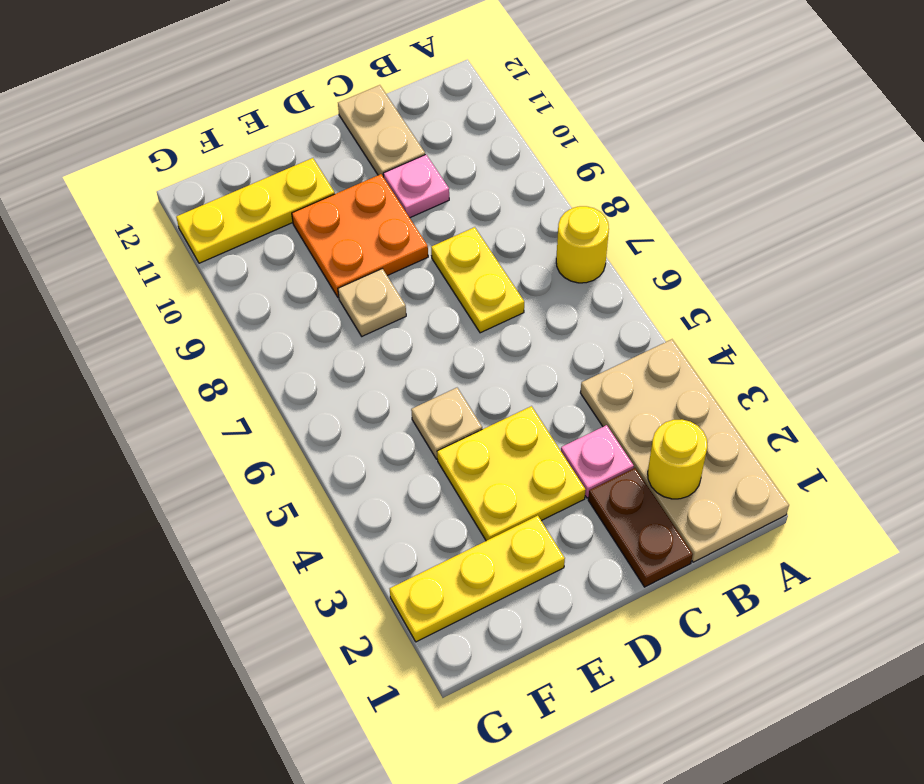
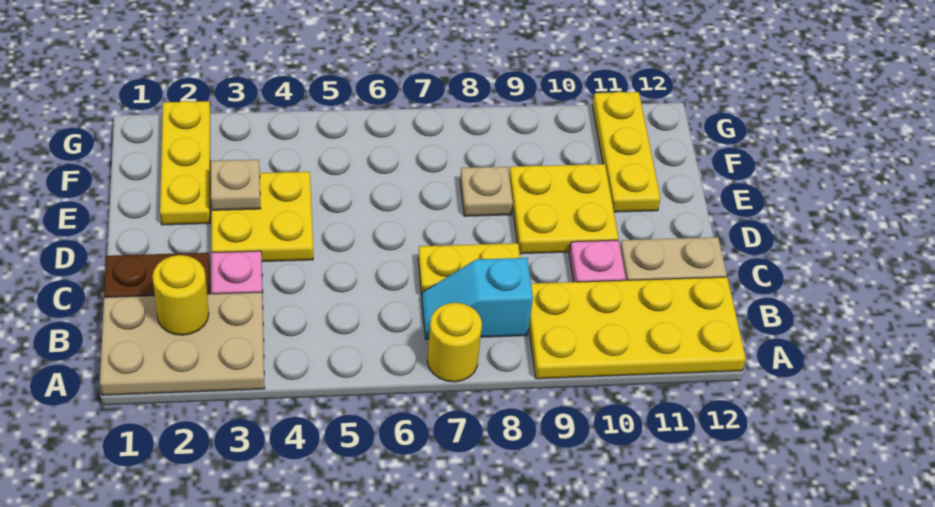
tan 2x4 plate [580,339,789,562] -> tan 2x3 plate [100,292,265,395]
none -> yellow 2x4 plate [529,277,746,379]
none -> cyan 1x2 slope [422,258,533,339]
orange 2x2 plate [292,174,428,298] -> yellow 2x2 plate [509,164,619,254]
tan 1x1 plate [411,388,482,459] -> tan 1x1 plate moved to [211,160,260,210]

